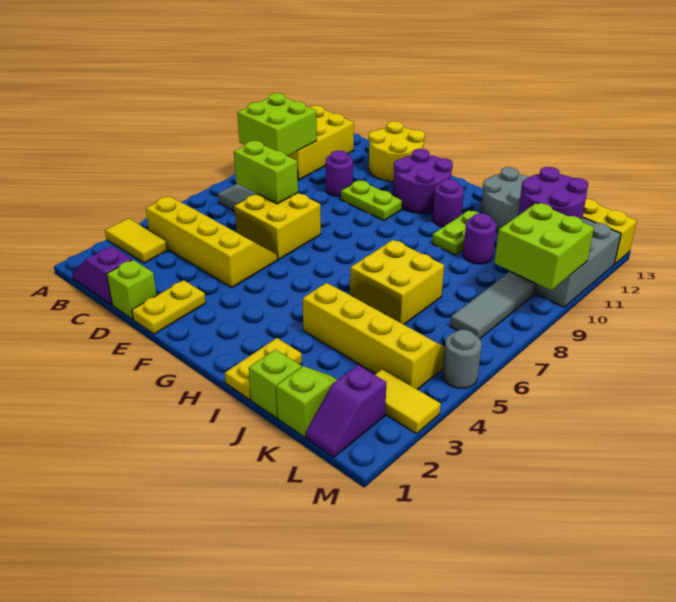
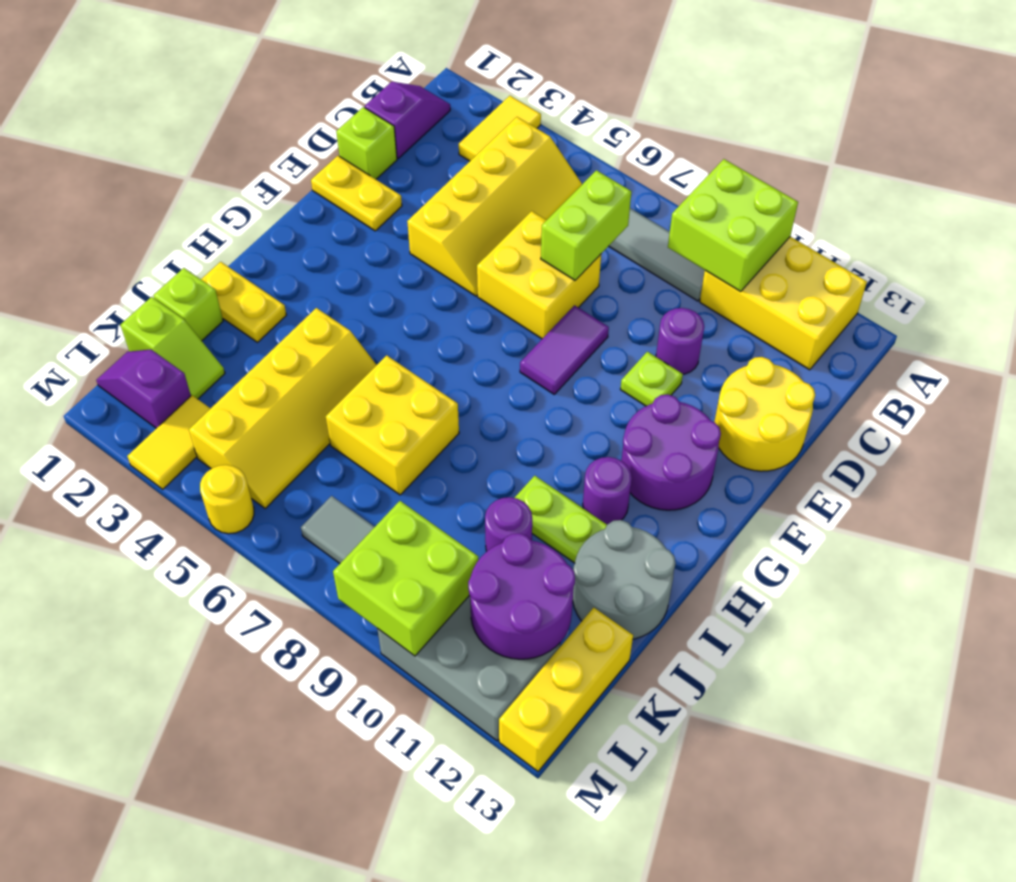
none -> purple 1x2 tile [520,305,609,394]
lime 1x2 plate [341,180,402,221] -> lime 1x1 plate [620,352,683,406]
grey 1x1 round brick [442,330,482,388] -> yellow 1x1 round brick [200,465,254,534]

